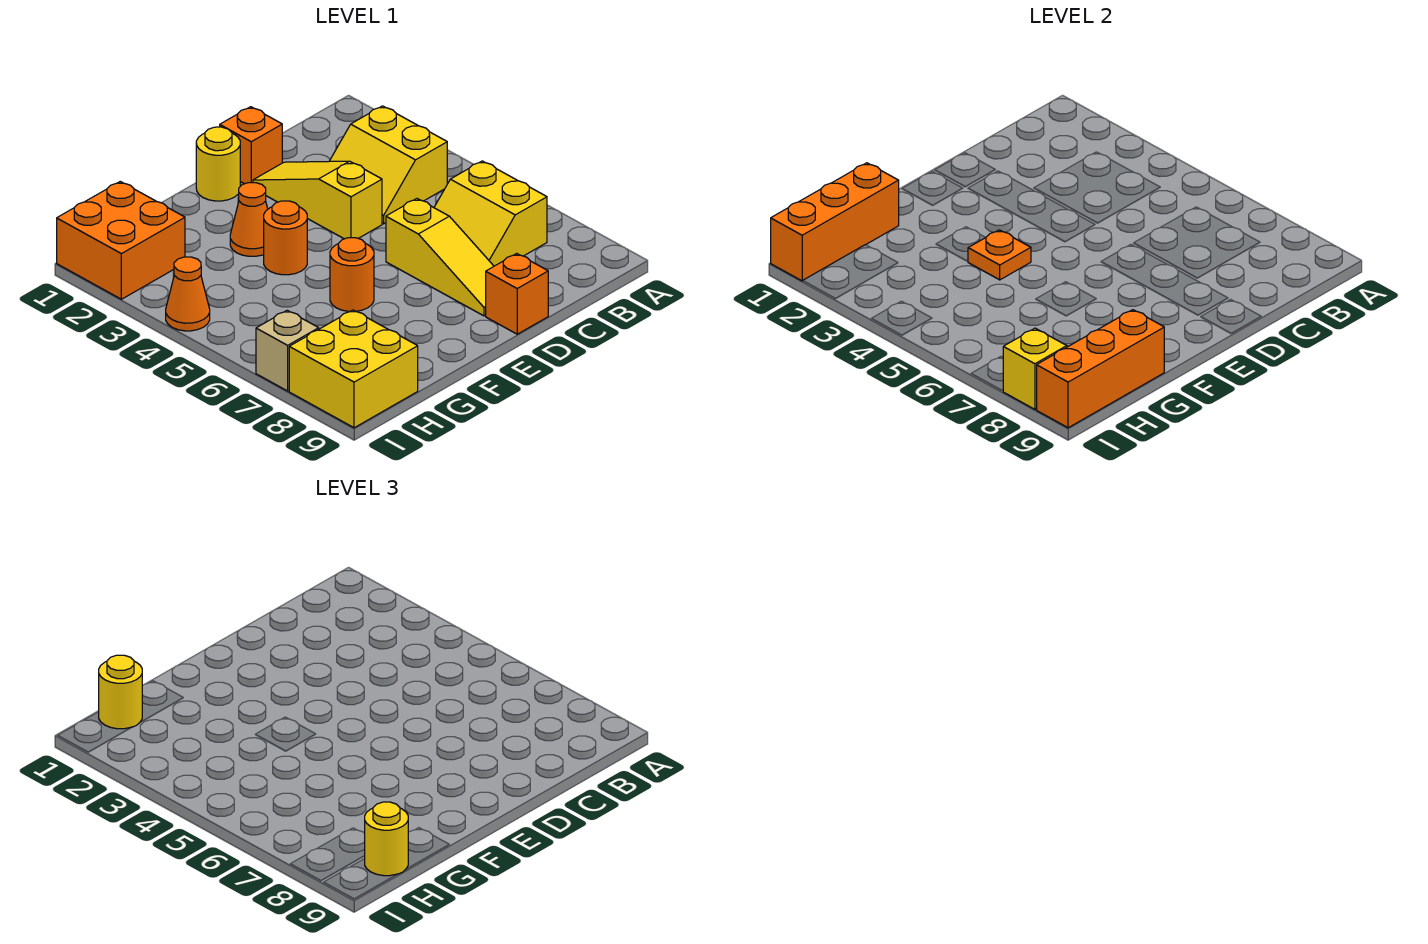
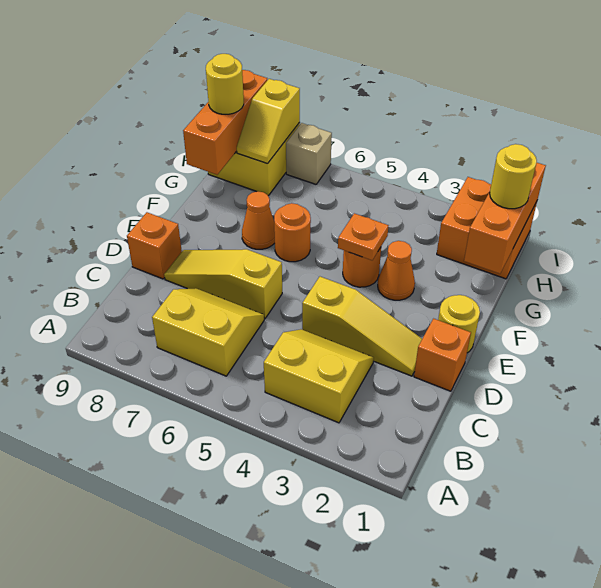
orange 1x1 cone [166,257,210,331] -> orange 1x1 cone moved to [242,191,275,249]

